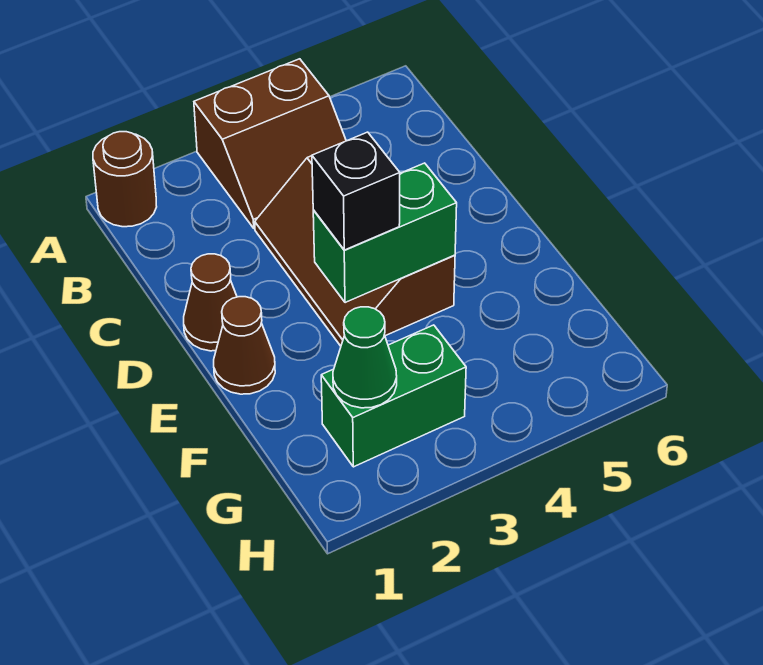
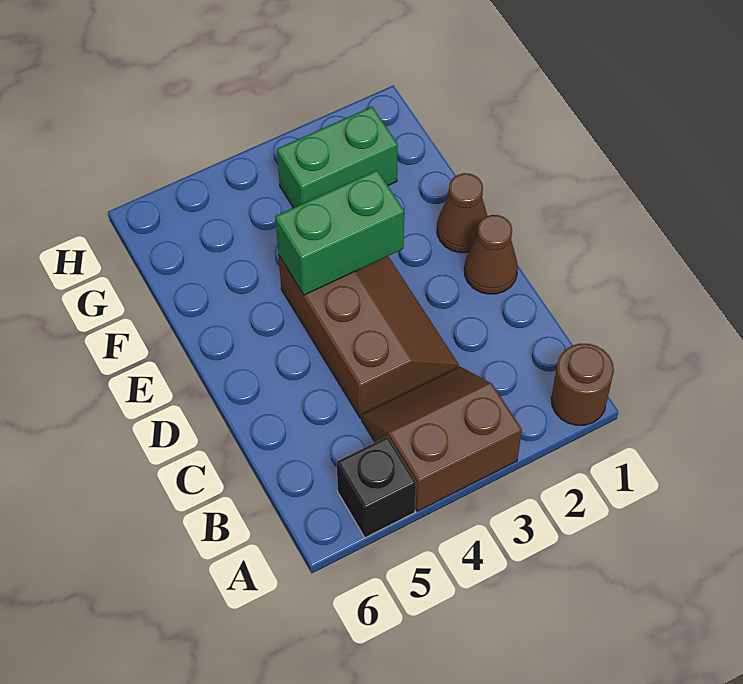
black 1x1 brick [312,132,400,250] -> black 1x1 brick moved to [337,437,416,538]
green 1x1 cone [333,307,397,408] -> none

